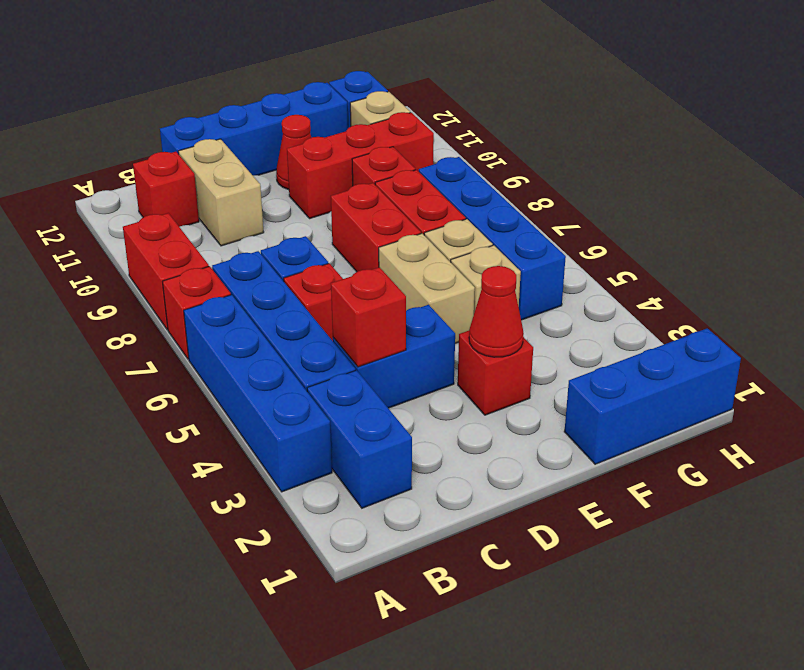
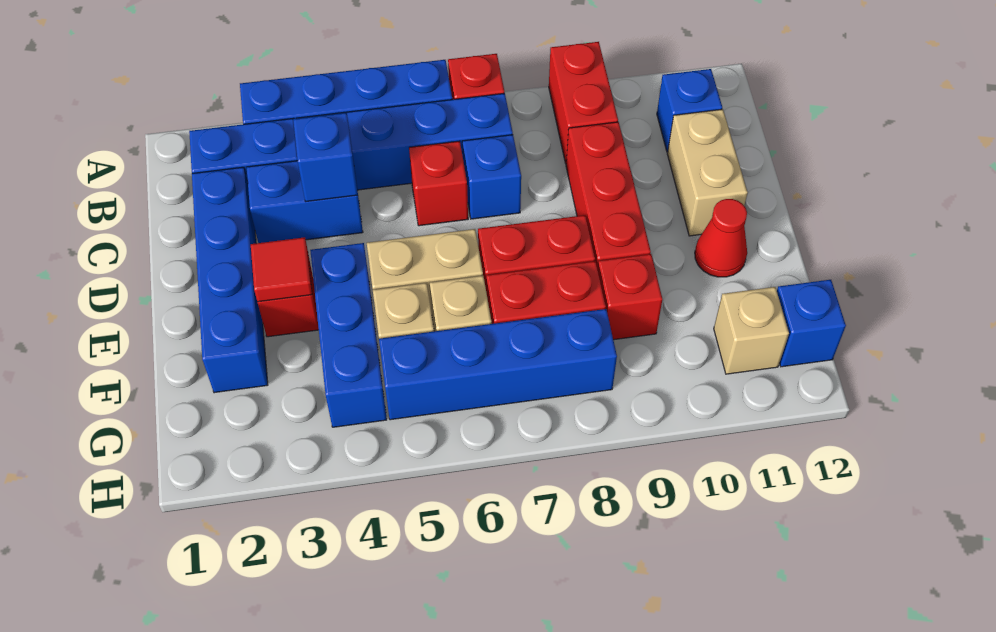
red 1x2 brick [123,213,209,330] -> red 1x2 brick turned to [549,42,618,163]
red 1x1 brick [133,152,199,227] -> blue 1x1 brick [657,69,722,152]
blue 1x2 brick [333,305,455,408] -> blue 1x2 brick turned to [247,161,363,243]
red 1x1 brick [331,267,406,367] -> blue 1x1 brick [293,113,358,201]
tan 1x2 brick [178,139,264,246] -> tan 1x2 brick turned to [667,109,748,236]
blue 1x4 brick [160,82,348,175] -> blue 1x4 brick moved to [192,167,268,393]
red 1x1 cone [469,266,524,357] -> red 1x1 tile [251,237,312,302]
red 1x3 brick [287,112,434,219] -> red 1x3 brick moved to [566,122,651,269]
blue 1x3 brick [564,328,741,464] -> blue 1x3 brick moved to [310,243,387,427]

